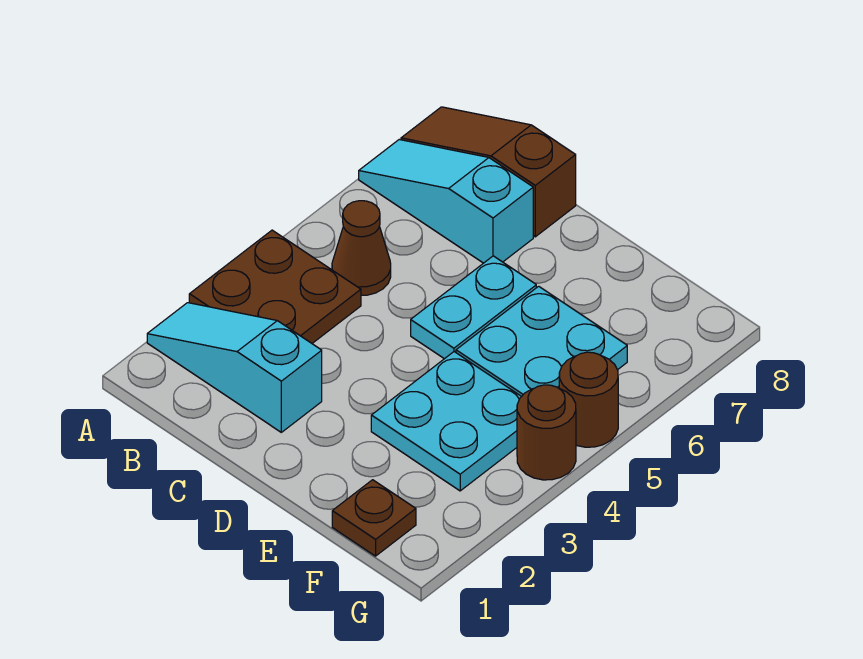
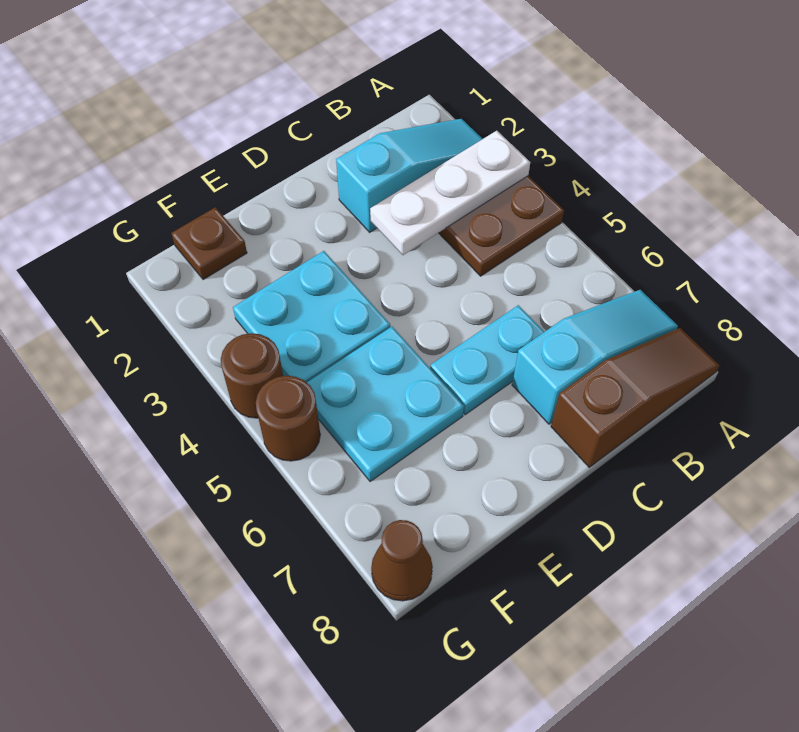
none -> white 1x3 plate [370,131,530,255]
brown 1x1 cone [332,201,391,295] -> brown 1x1 cone moved to [371,520,433,601]
cyan 1x2 plate [411,256,536,359] -> cyan 1x2 plate turned to [430,305,544,415]

